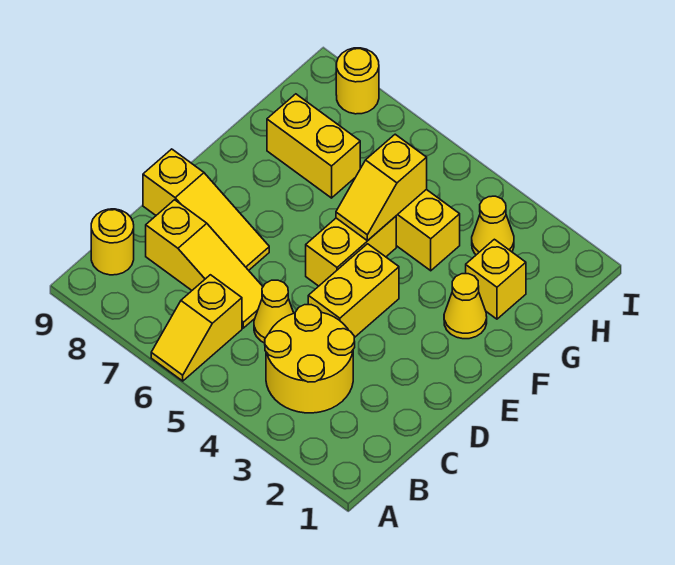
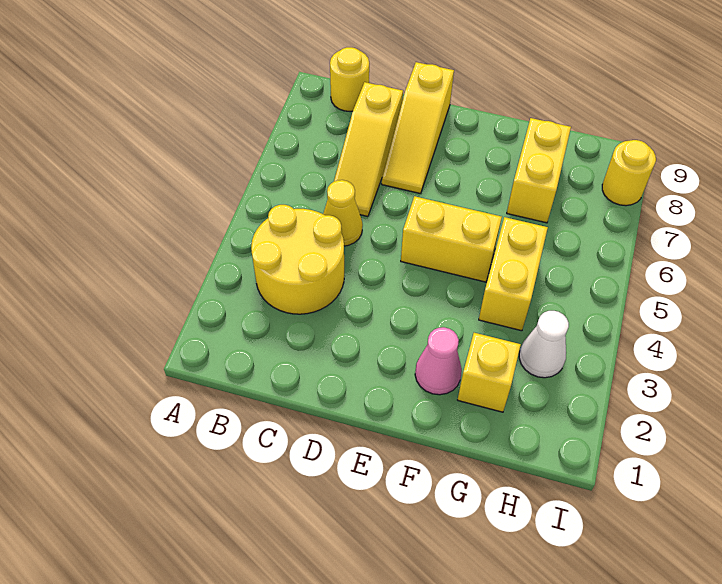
yellow 1x2 slope [151,275,242,381] -> none
yellow 1x2 brick [308,244,399,338] -> none
yellow 1x1 cone [444,274,487,339] -> pink 1x1 cone [415,327,462,395]
yellow 1x2 slope [336,134,427,241] -> none
yellow 1x1 cone [472,196,514,255] -> white 1x1 cone [519,311,569,378]

